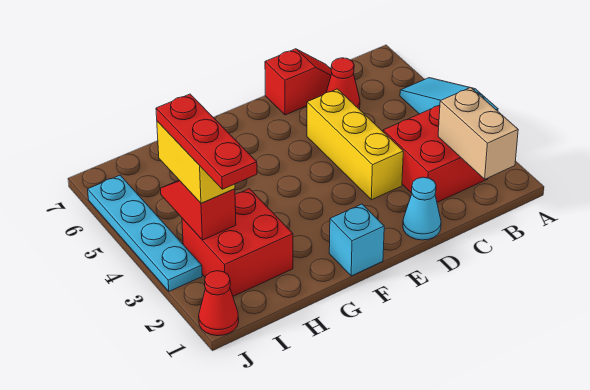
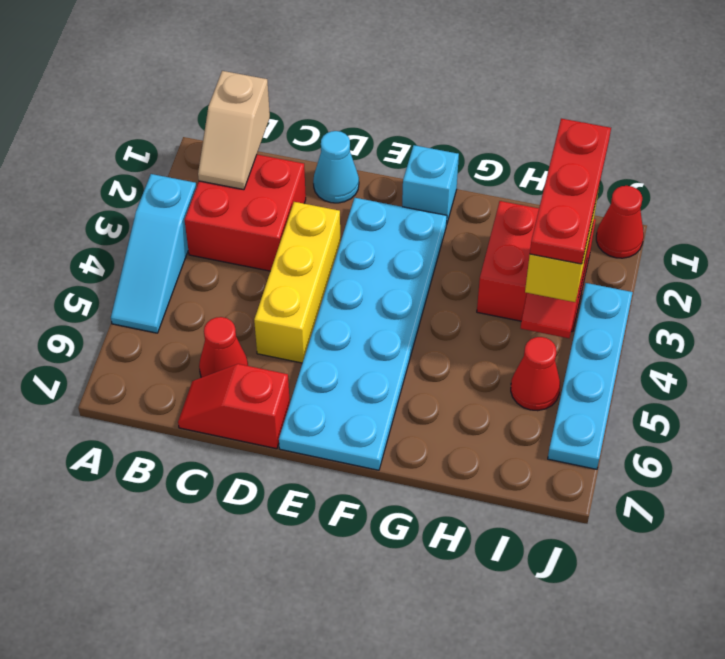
tan 1x2 brick [438,88,518,179] -> tan 1x2 slope [198,71,270,190]
none -> cyan 2x6 plate [279,198,447,470]
none -> red 1x1 cone [511,337,560,411]

